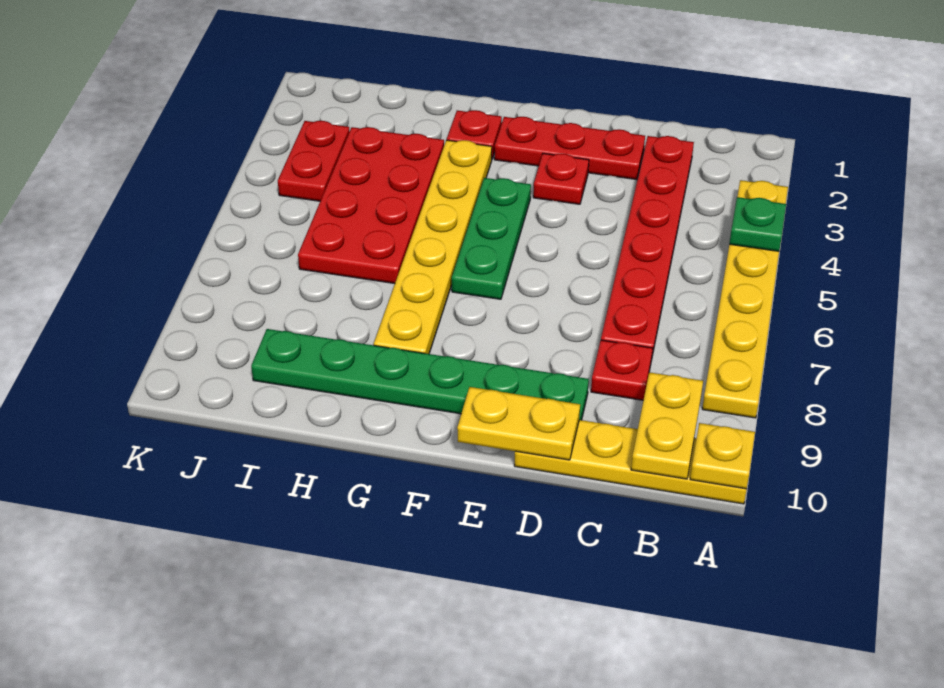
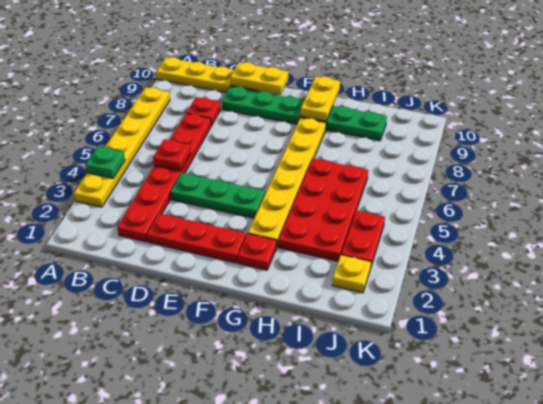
yellow 1x1 plate [690,423,755,489] -> yellow 1x1 plate moved to [332,255,371,293]
yellow 1x2 plate [631,372,703,479] -> yellow 1x2 plate moved to [301,77,340,121]
red 1x1 plate [533,153,589,204] -> red 1x1 plate moved to [153,139,191,171]
green 1x3 plate [452,178,531,299] -> green 1x3 plate turned to [171,173,265,218]

